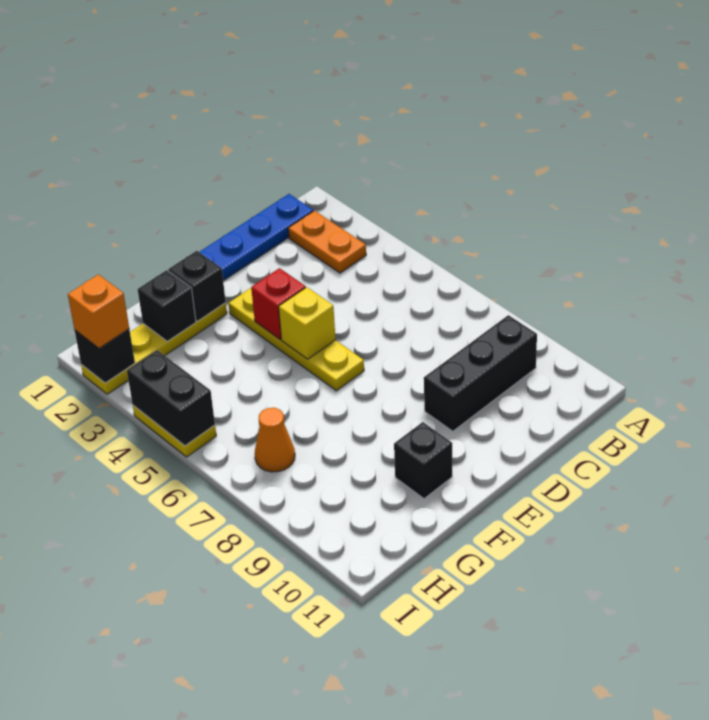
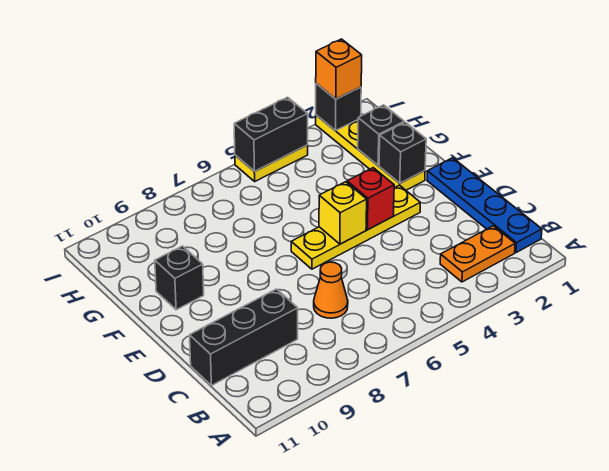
black 1x3 brick [424,315,537,431] -> black 1x3 brick turned to [190,289,298,386]
orange 1x1 cone [255,408,295,472] -> orange 1x1 cone moved to [314,262,348,318]

